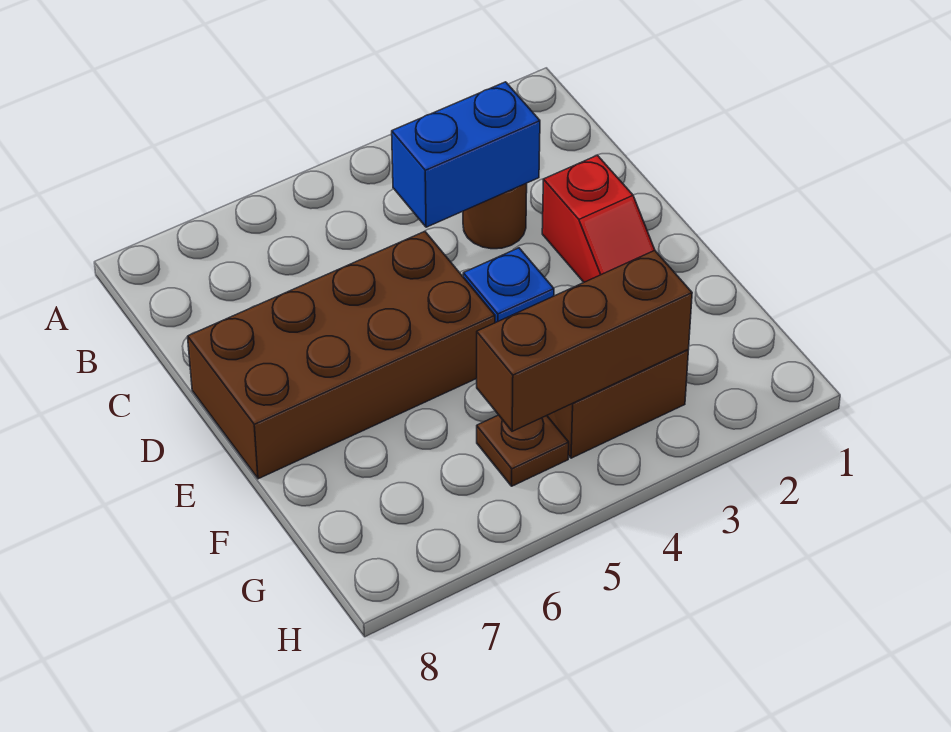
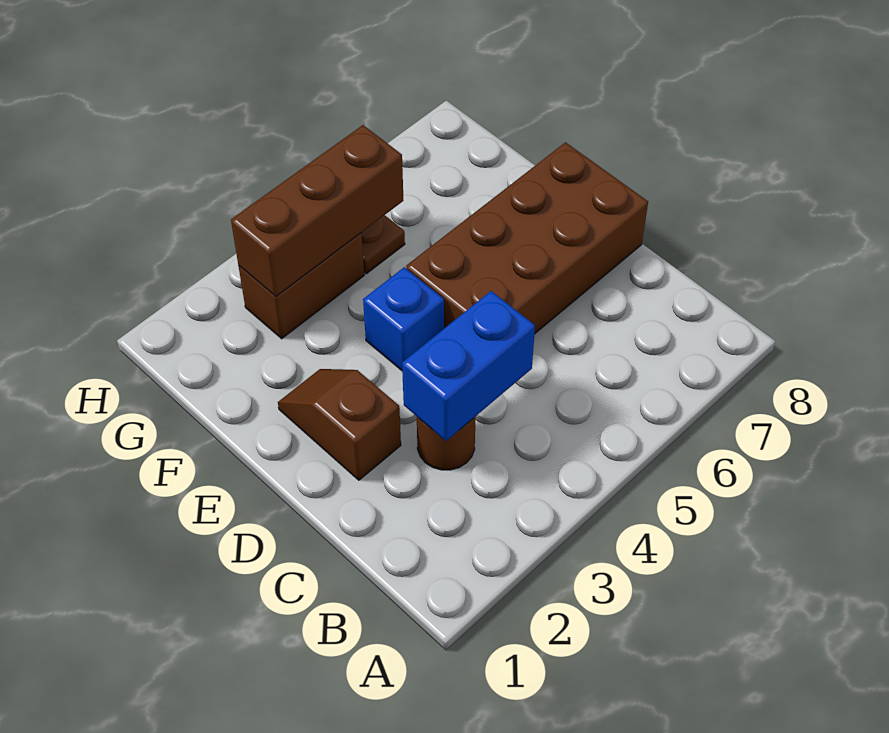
red 1x2 slope [542,155,655,282] -> brown 1x2 slope [278,369,401,480]

